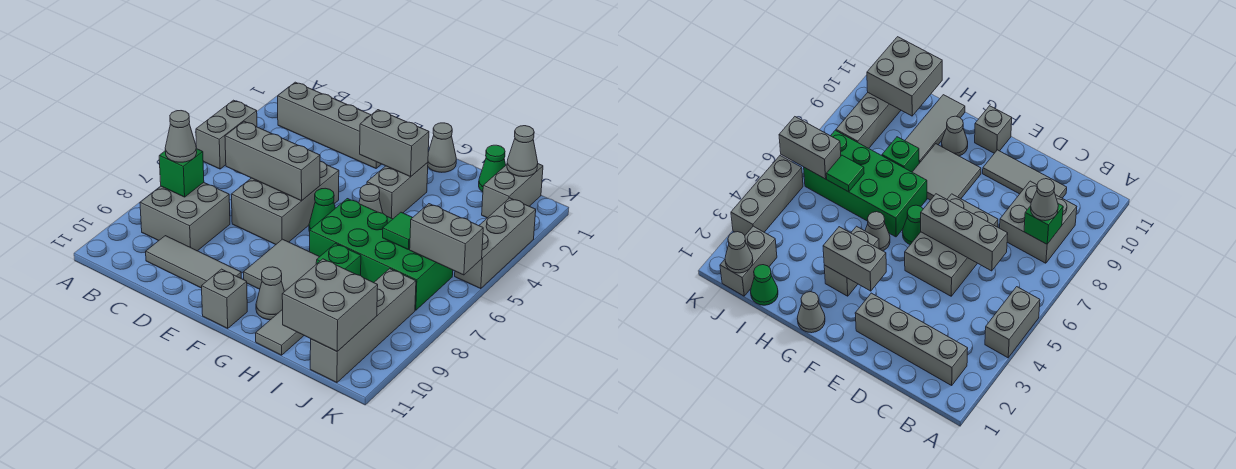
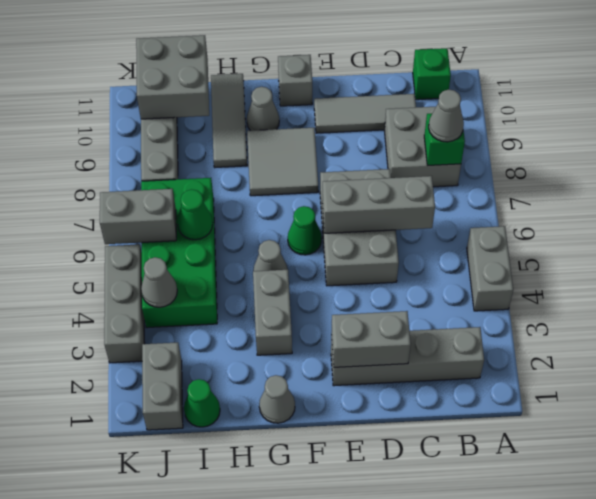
grey 1x2 brick [360,110,429,177] -> grey 1x2 brick moved to [331,311,411,367]
green 2x4 brick [310,199,453,310] -> green 2x4 brick turned to [141,178,217,328]
green 1x1 brick [316,243,361,276] -> green 1x1 brick moved to [413,48,451,100]
green 1x1 tile [383,212,412,249] -> green 1x1 cone [177,189,213,240]
grey 1x1 cone [507,126,538,177] -> grey 1x1 cone moved to [141,257,177,307]

